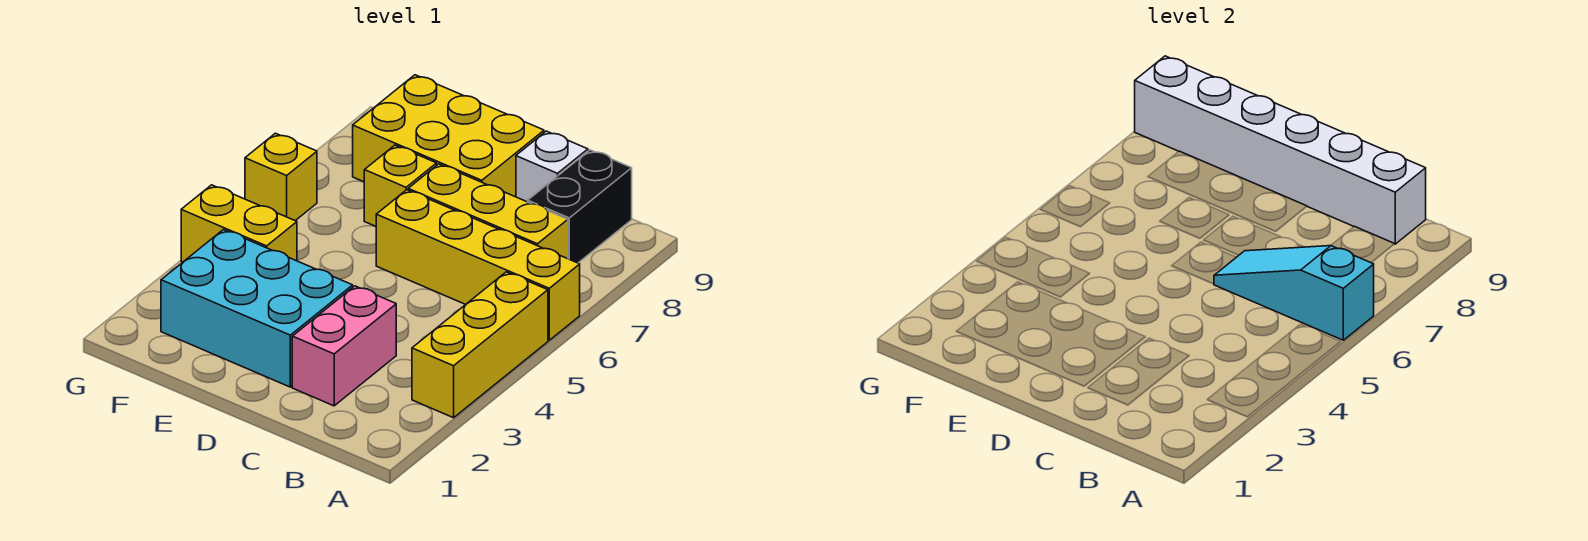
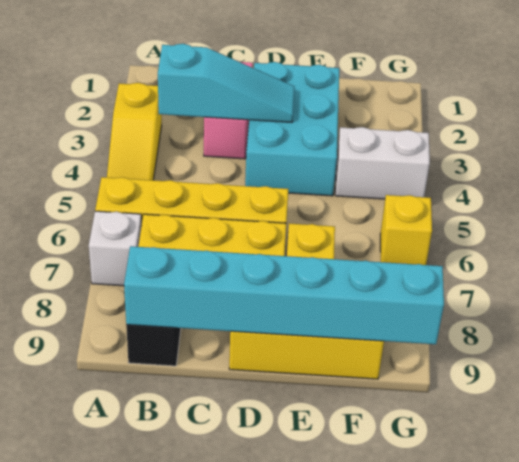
yellow 1x3 brick [412,272,548,418] -> yellow 1x3 slope [107,83,162,180]
cyan 1x3 slope [1214,246,1374,340] -> cyan 1x3 slope moved to [158,44,295,122]
white 1x6 brick [1135,56,1426,244] -> cyan 1x6 brick [124,246,444,344]
white 1x1 brick [516,131,588,202] -> white 1x1 brick moved to [89,211,141,286]
cyan 2x3 brick [161,230,353,387] -> cyan 2x3 brick turned to [245,62,339,196]
yellow 1x2 brick [181,185,297,262] -> white 1x2 brick [335,127,430,199]

